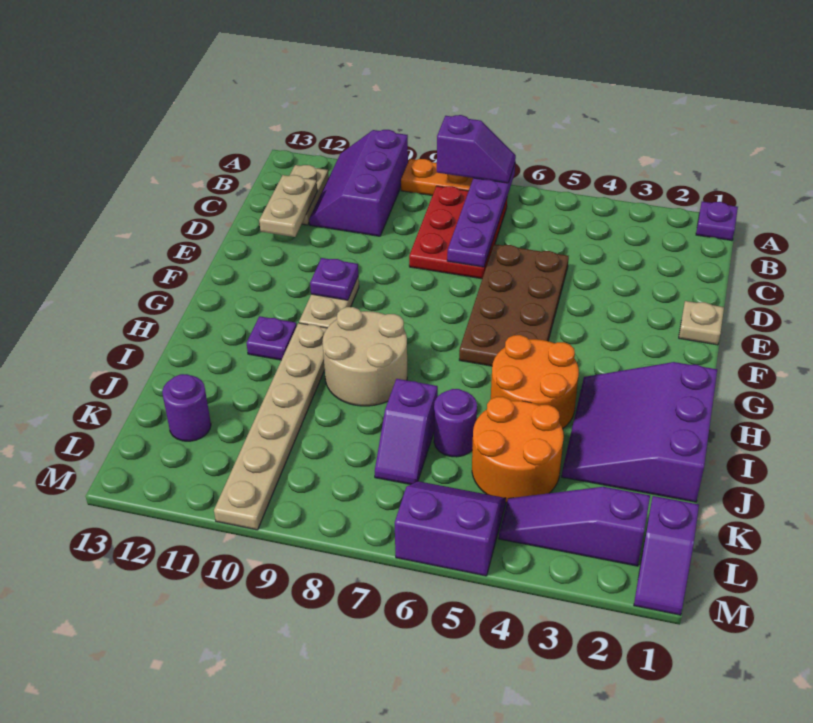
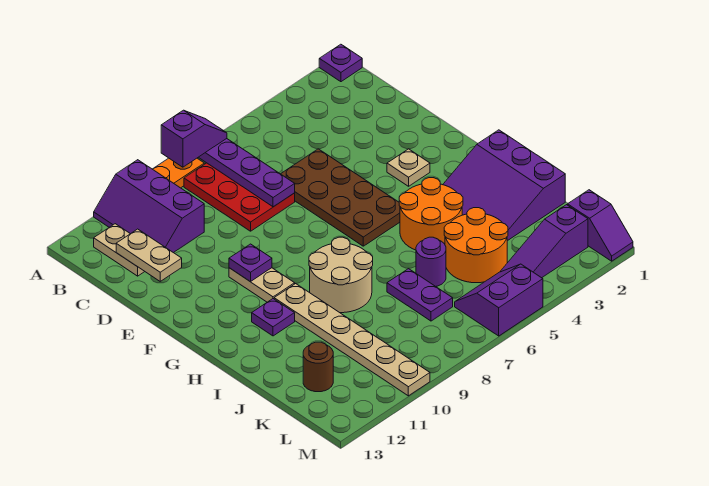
tan 1x1 plate [679,301,724,345] -> tan 1x1 plate moved to [387,149,430,186]
purple 1x2 slope [375,379,438,485] -> purple 1x2 plate [387,269,453,321]
purple 1x1 round brick [162,374,211,441] -> brown 1x1 round brick [303,342,333,392]

